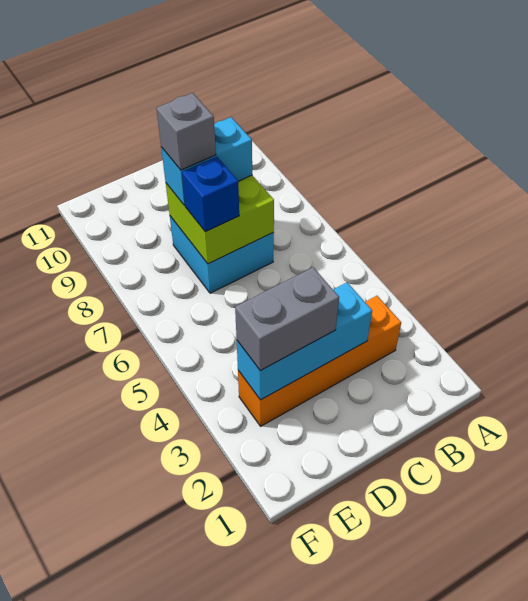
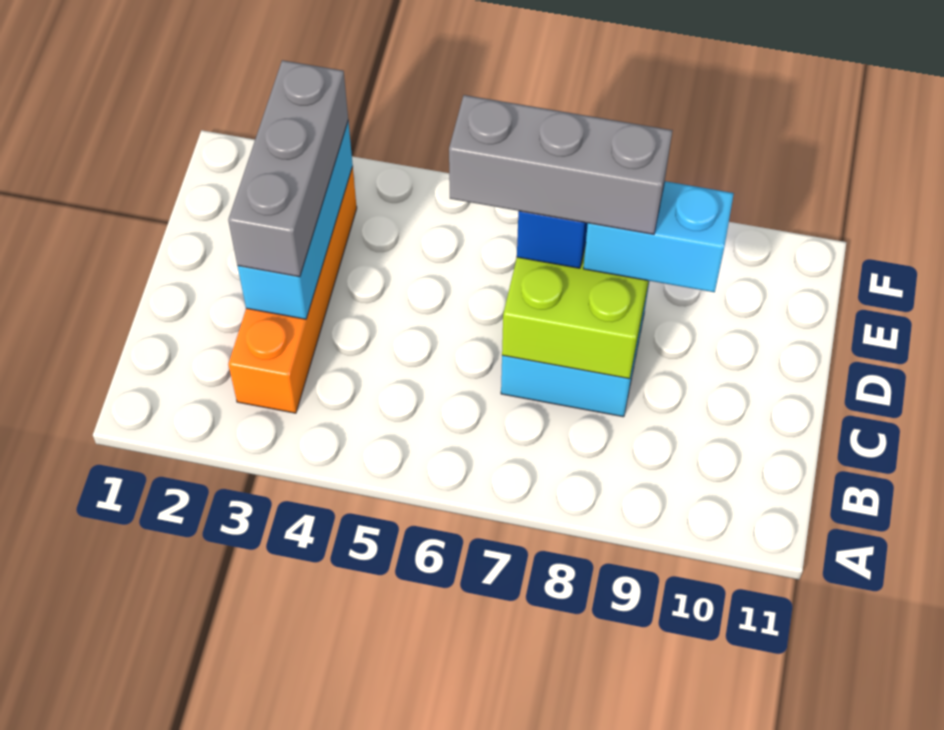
cyan 1x2 brick [161,117,252,206] -> cyan 1x2 brick turned to [583,181,734,292]
grey 1x2 brick [235,267,339,371] -> grey 1x3 brick [228,60,348,277]
grey 1x1 brick [156,93,216,170] -> grey 1x3 brick [449,95,672,234]

